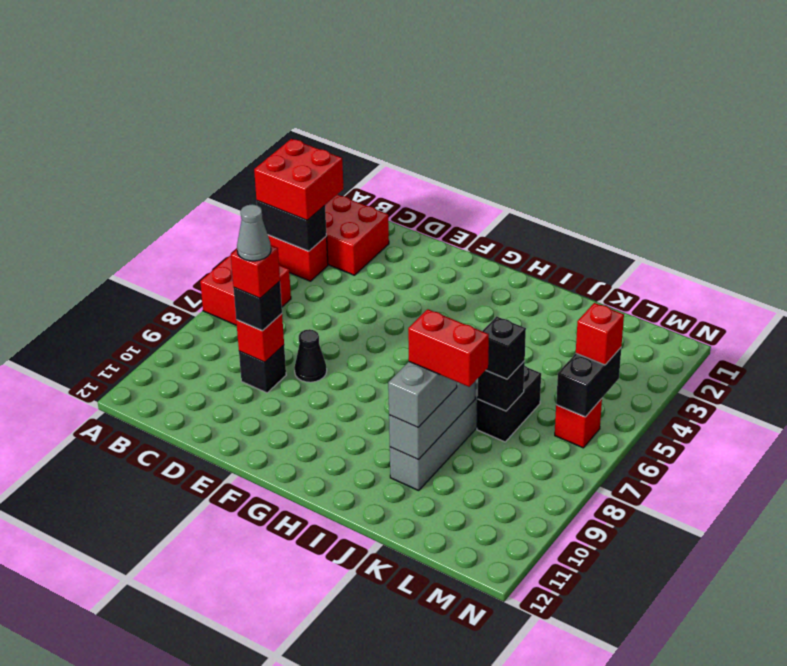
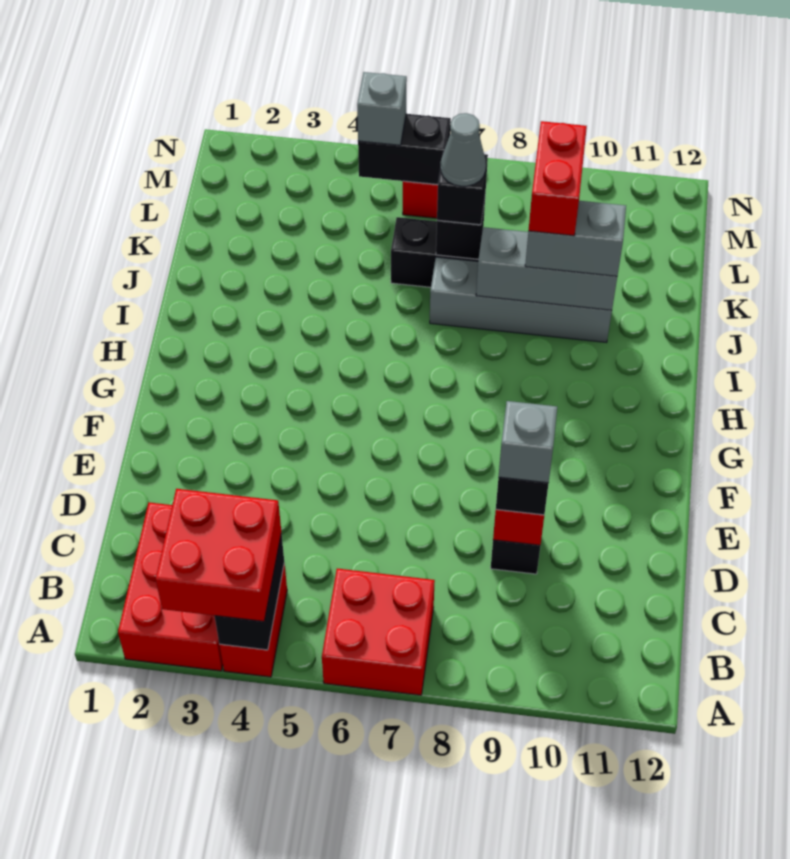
red 1x1 brick [231,245,280,298] -> grey 1x1 brick [499,401,557,483]
grey 1x1 cone [237,204,271,261] -> grey 1x1 cone moved to [441,113,486,186]
black 1x1 cone [294,329,327,382] -> none
red 1x1 brick [576,303,624,365] -> grey 1x1 brick [357,72,407,145]

